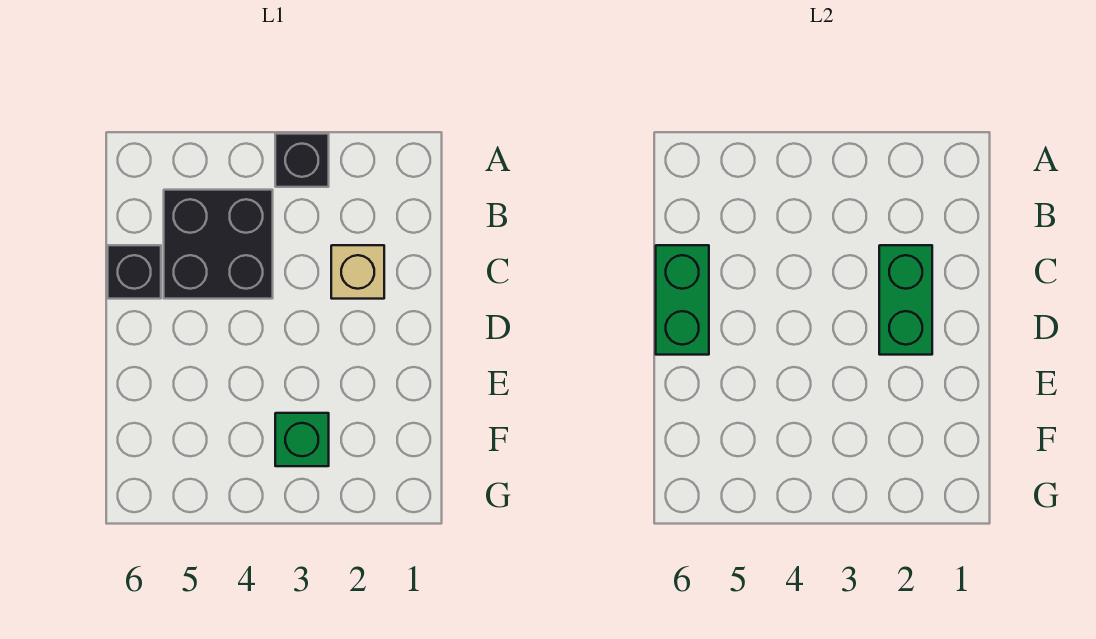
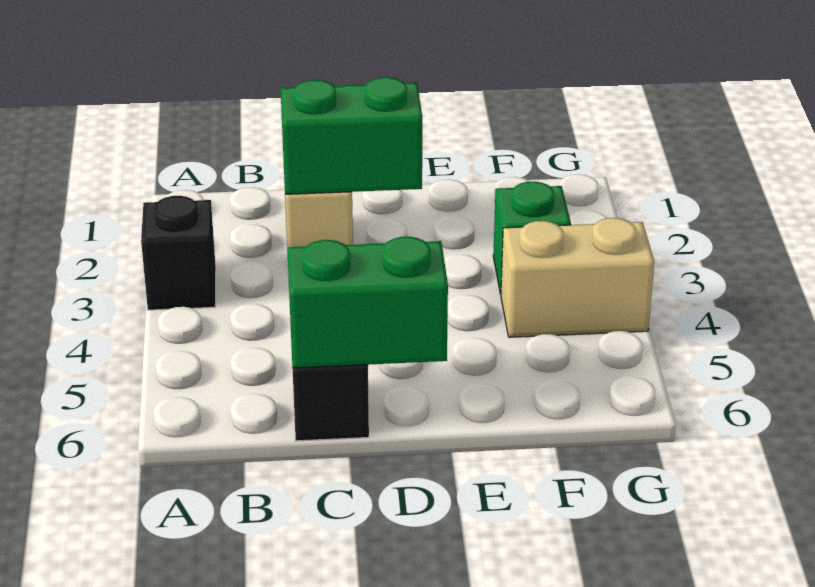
black 2x2 brick [164,190,273,299] -> none
none -> tan 1x2 brick [501,218,654,337]

